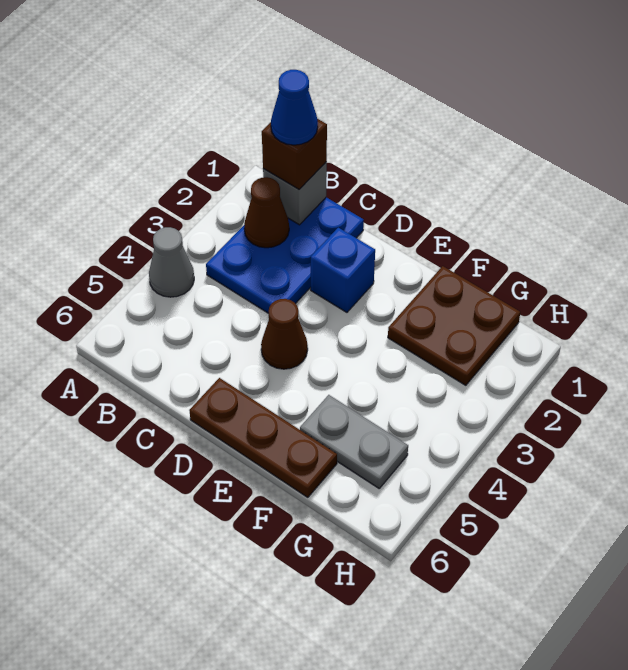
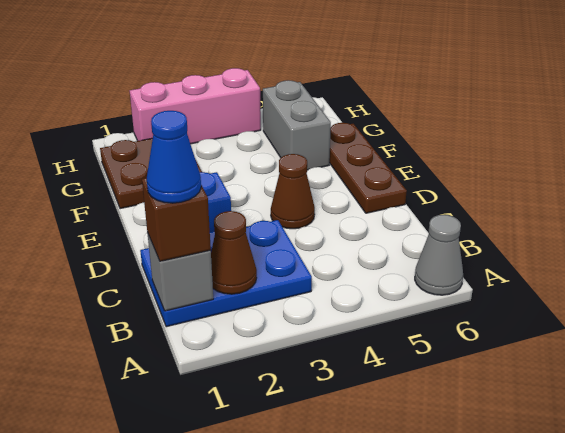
grey 1x1 cone [149,227,194,297] -> grey 1x1 cone moved to [415,215,463,295]
grey 1x2 plate [300,395,408,488] -> grey 1x2 brick [263,80,331,170]
none -> pink 1x3 brick [130,68,261,144]

